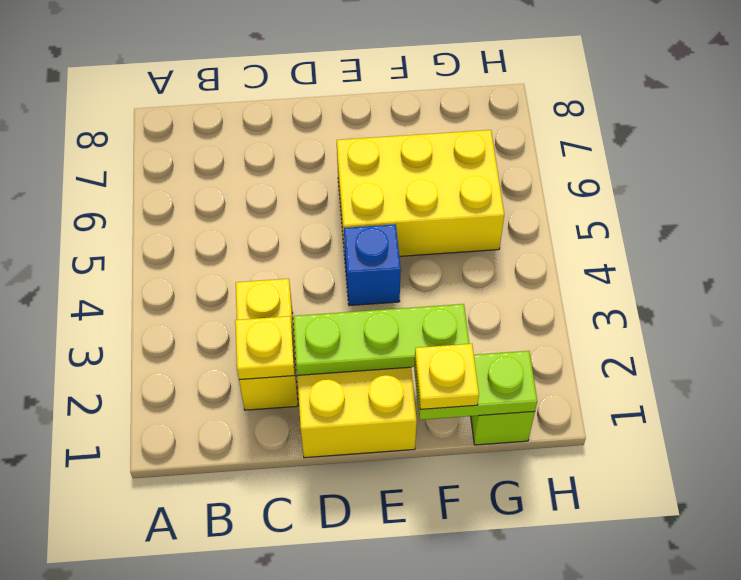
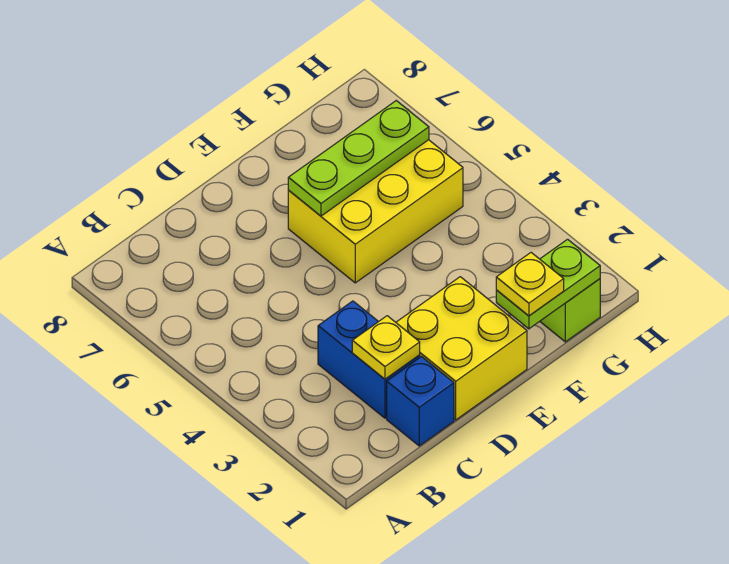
yellow 1x2 brick [236,279,298,410] -> blue 1x2 brick [318,301,420,418]
lime 1x3 plate [294,304,469,375] -> lime 1x3 plate moved to [288,101,429,216]
blue 1x1 brick [344,224,401,306] -> blue 1x1 brick moved to [387,357,454,446]

